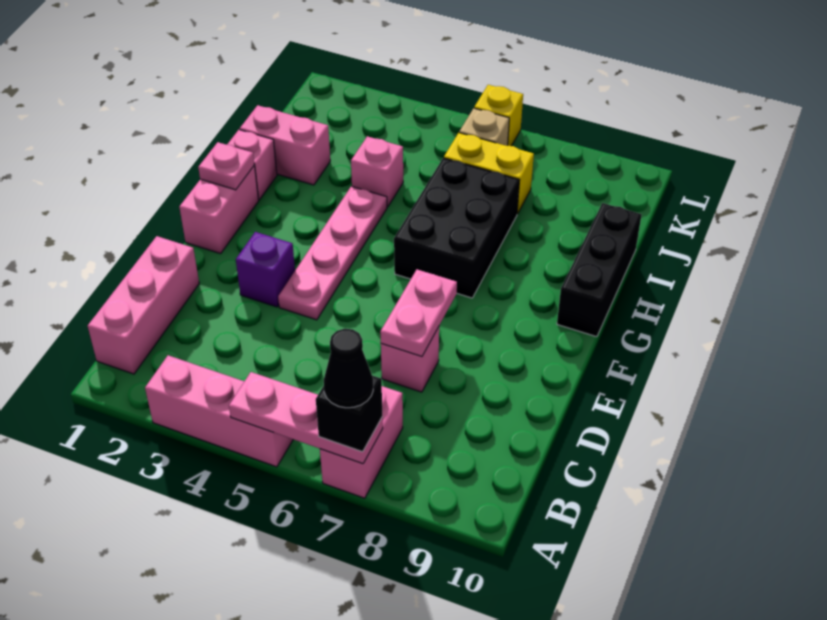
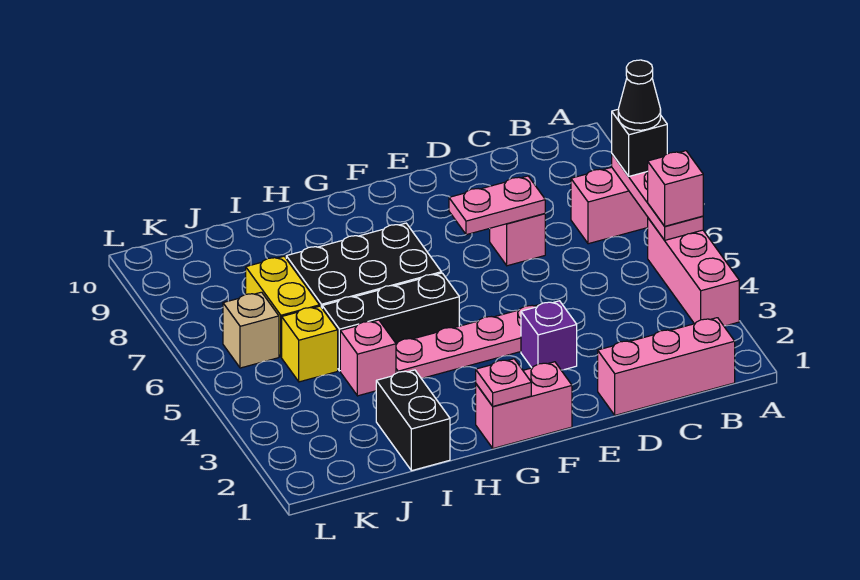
black 1x3 brick [557,203,642,337] -> black 1x3 brick moved to [322,273,459,371]
pink 1x1 brick [227,130,277,200] -> pink 1x1 brick moved to [648,151,703,226]
pink 1x2 brick [240,105,330,185] -> black 1x2 brick [376,370,450,471]
yellow 1x1 brick [474,85,523,146] -> yellow 1x1 brick moved to [282,306,338,382]

